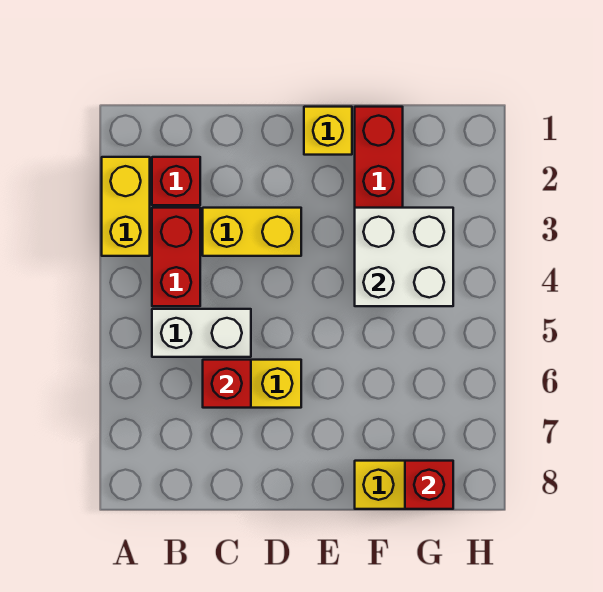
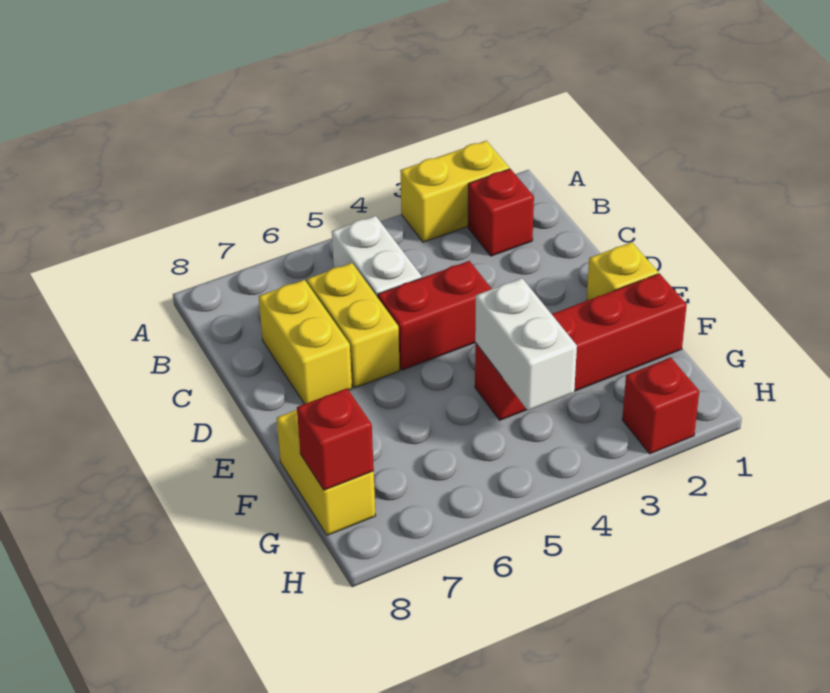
red 1x2 brick [152,208,200,306] -> red 1x2 brick moved to [378,261,492,370]
yellow 1x2 brick [203,208,301,256] -> yellow 1x2 brick moved to [259,280,352,404]
red 1x1 brick [203,360,251,408] -> red 1x1 brick moved to [622,358,699,454]
white 2x2 brick [355,208,453,306] -> white 1x2 brick [475,278,577,410]

